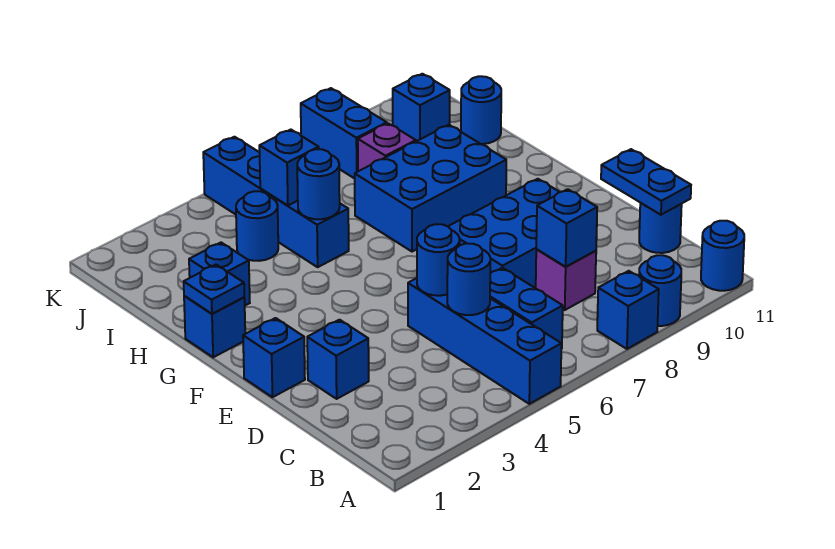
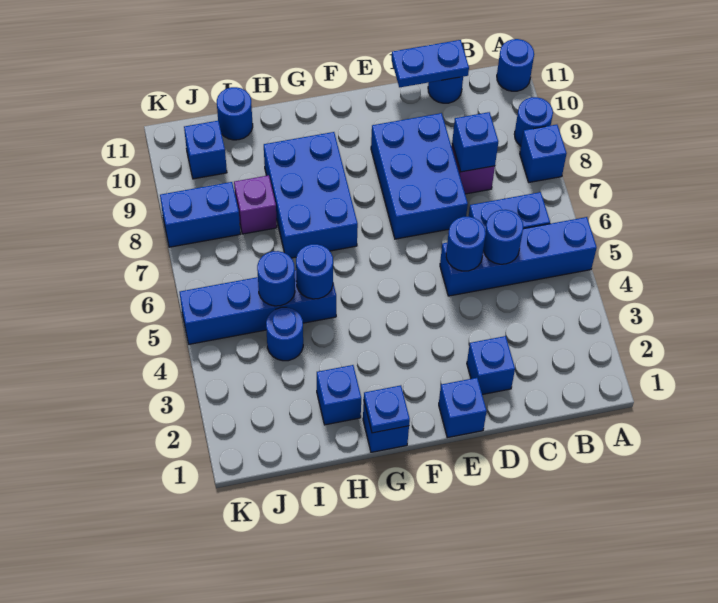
blue 1x1 brick [259,130,319,206] -> blue 1x1 round brick [257,251,295,306]

